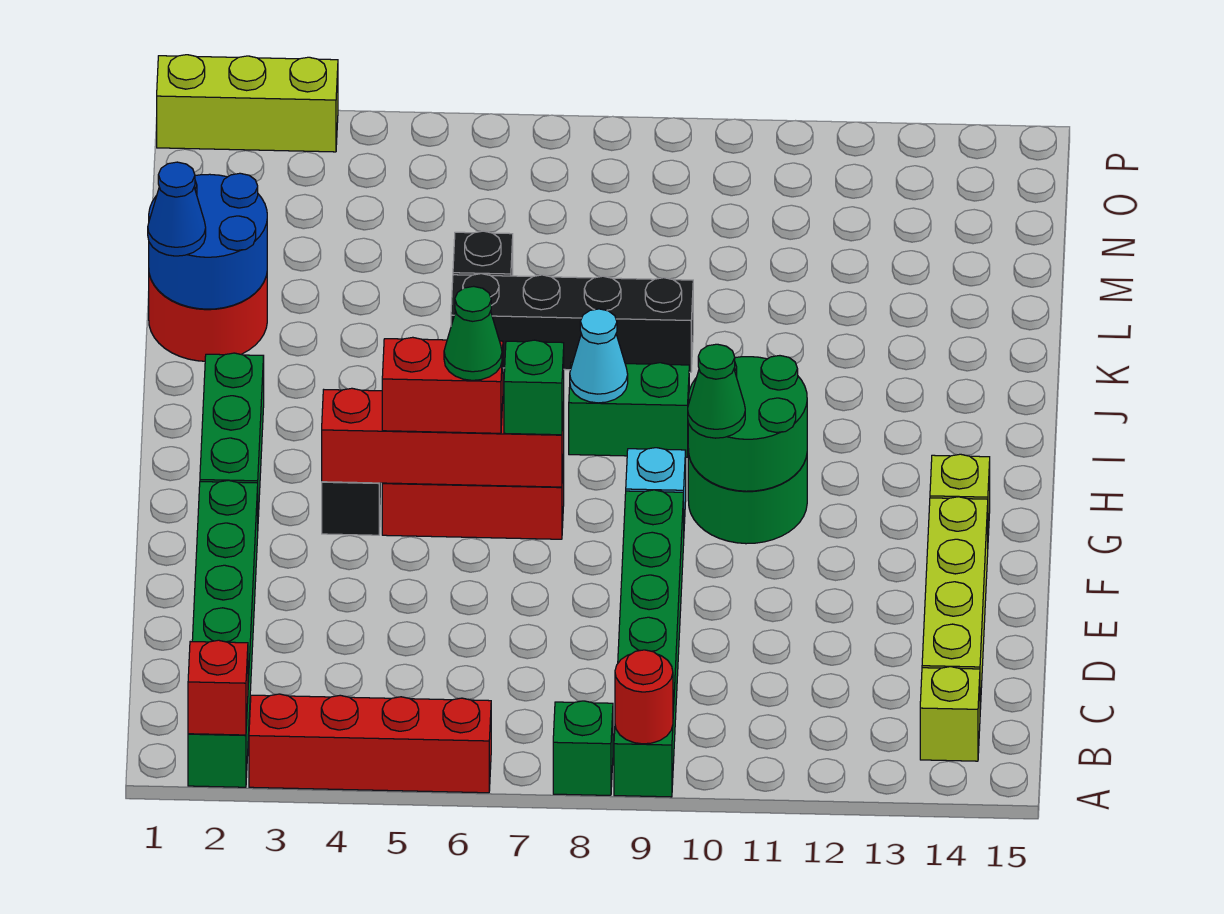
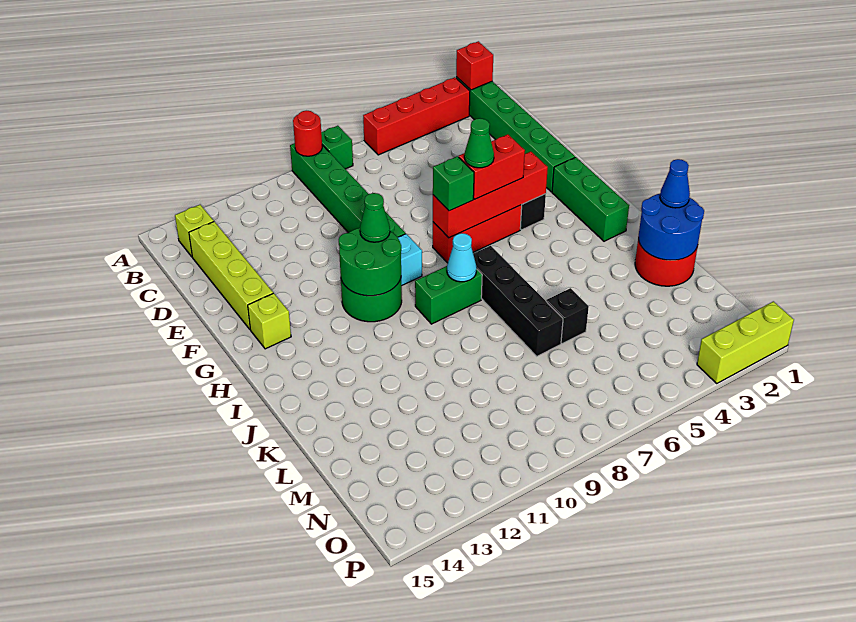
black 1x4 brick [451,274,693,372] -> black 1x4 brick turned to [473,246,563,356]

